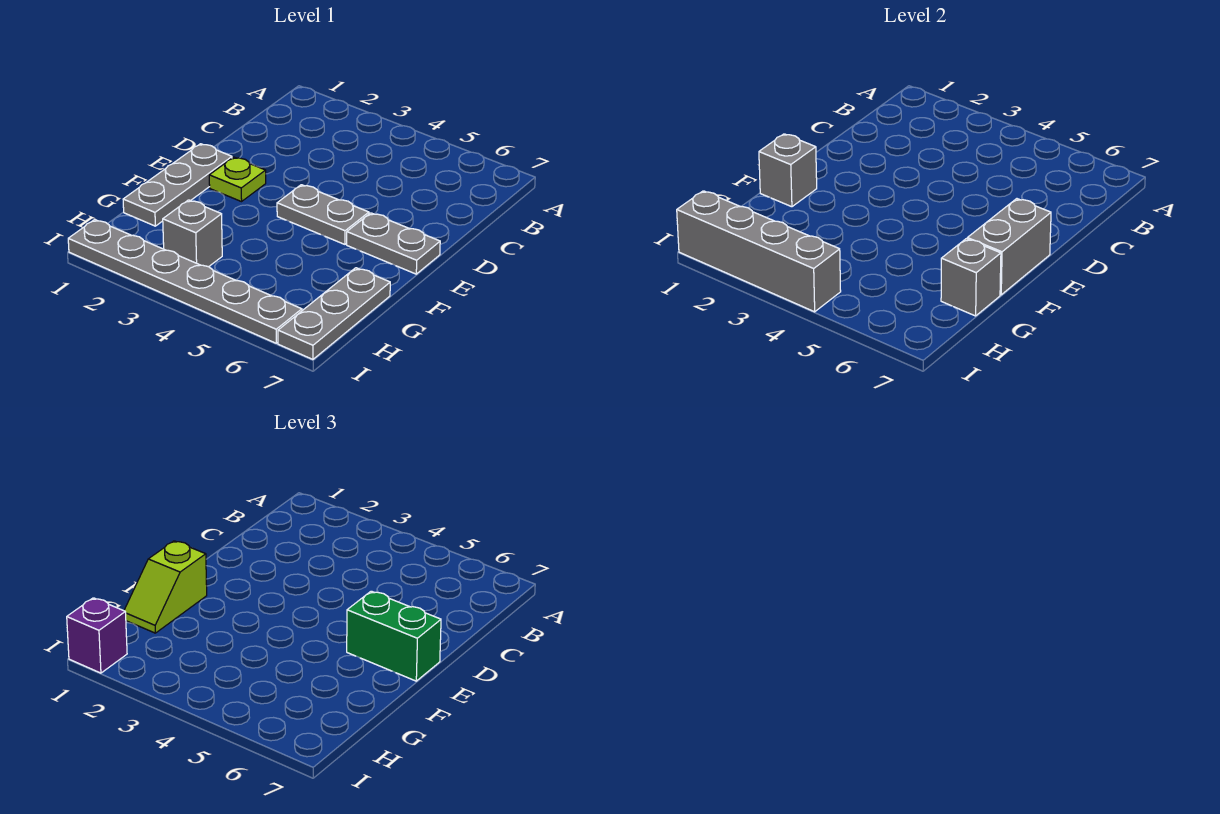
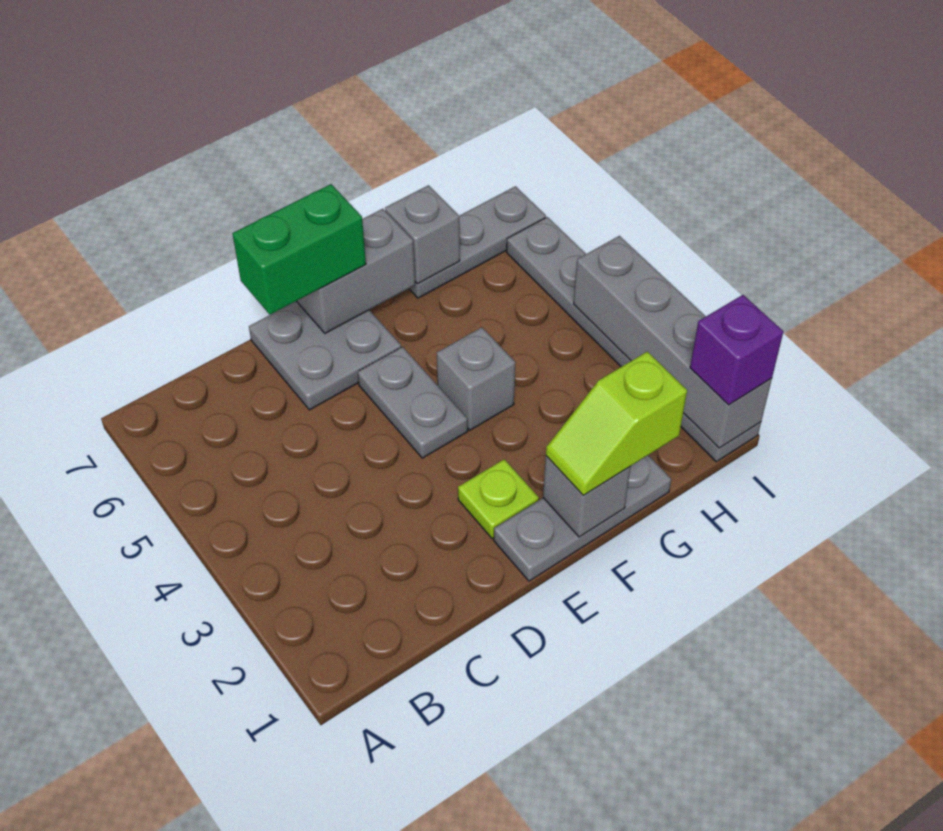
grey 1x2 plate [347,213,440,274] -> grey 2x2 plate [249,301,401,410]
green 1x2 brick [347,591,441,681] -> green 1x2 brick turned to [232,184,366,315]
lime 1x2 slope [124,541,207,633] -> lime 1x2 slope turned to [546,352,687,495]
grey 1x1 brick [163,200,222,267] -> grey 1x1 brick moved to [437,327,515,430]

